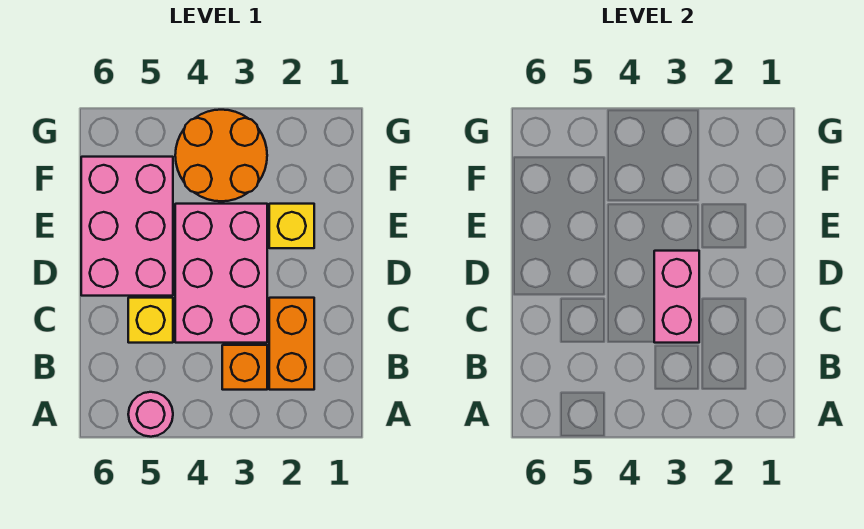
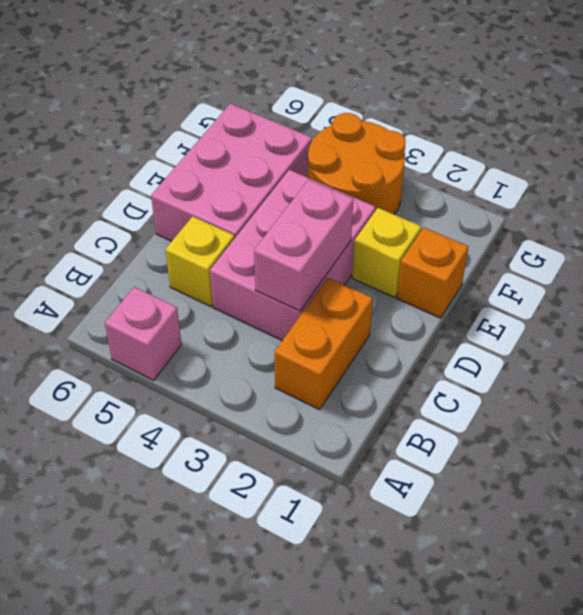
pink 1x1 round brick [128,392,173,437] -> pink 1x1 brick [105,287,181,380]
orange 1x1 brick [222,345,267,390] -> orange 1x1 brick moved to [397,228,468,318]

